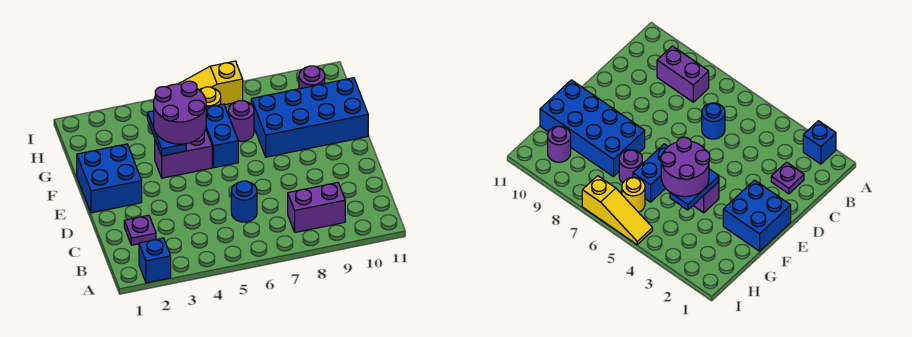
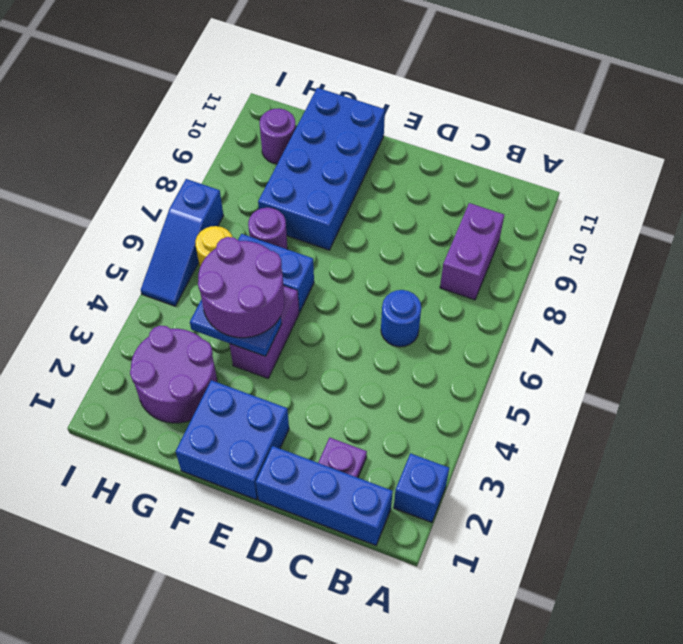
none -> blue 1x3 brick [256,446,393,545]
none -> purple 2x2 round brick [130,326,217,423]
yellow 1x3 slope [179,61,243,105] -> blue 1x3 slope [141,179,223,306]

